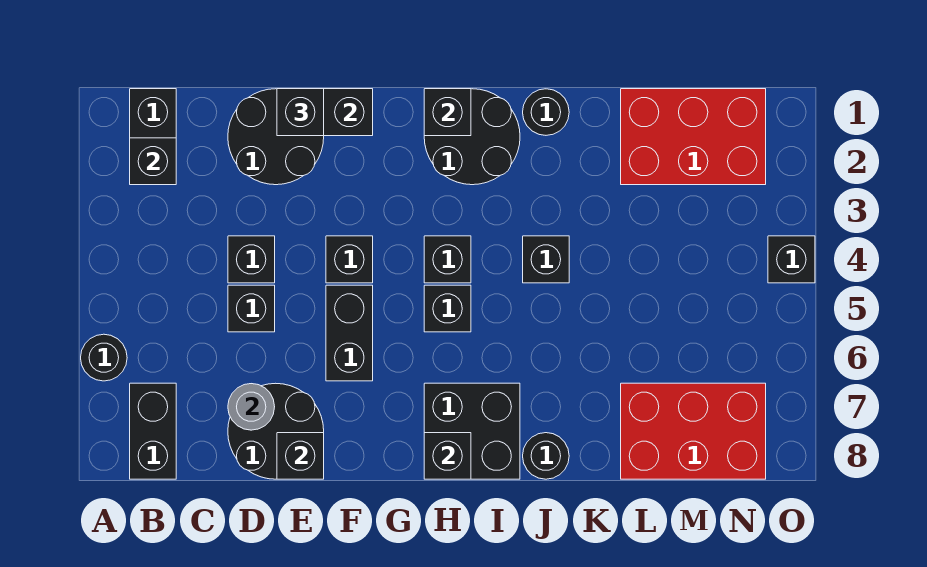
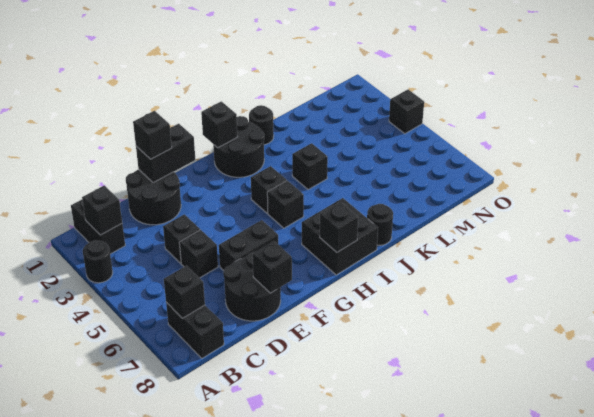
black 1x1 round brick [81,334,127,381] -> black 1x1 round brick moved to [83,240,113,283]
grey 1x1 round brick [228,384,275,430] -> none
black 1x1 brick [326,236,373,283] -> black 1x1 brick moved to [164,266,205,318]
black 1x2 brick [326,285,373,381] -> black 1x2 brick turned to [219,220,278,271]
red 2x3 brick [621,89,766,185] -> none
red 2x3 brick [621,383,766,479] -> none

